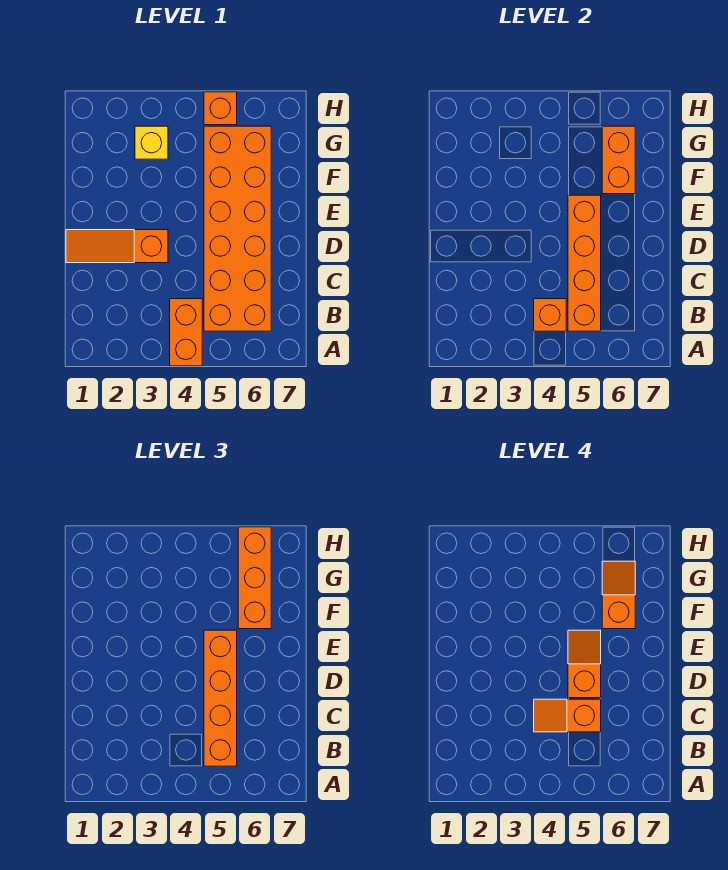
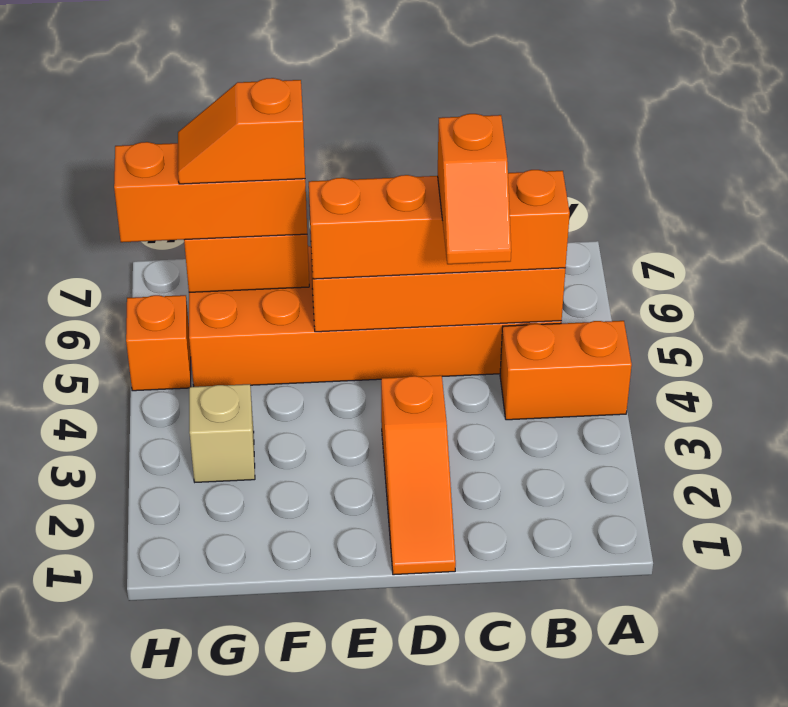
orange 1x1 brick [534,299,566,331] -> none
orange 1x2 slope [568,630,601,698] -> none
yellow 1x1 brick [135,126,168,159] -> tan 1x1 brick [189,384,255,482]

